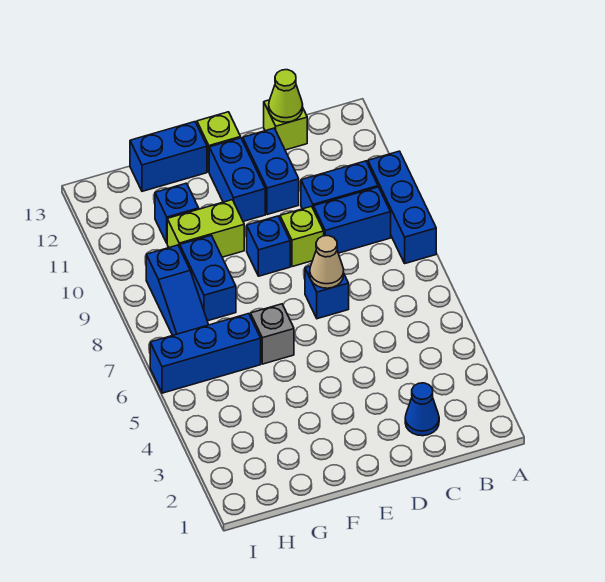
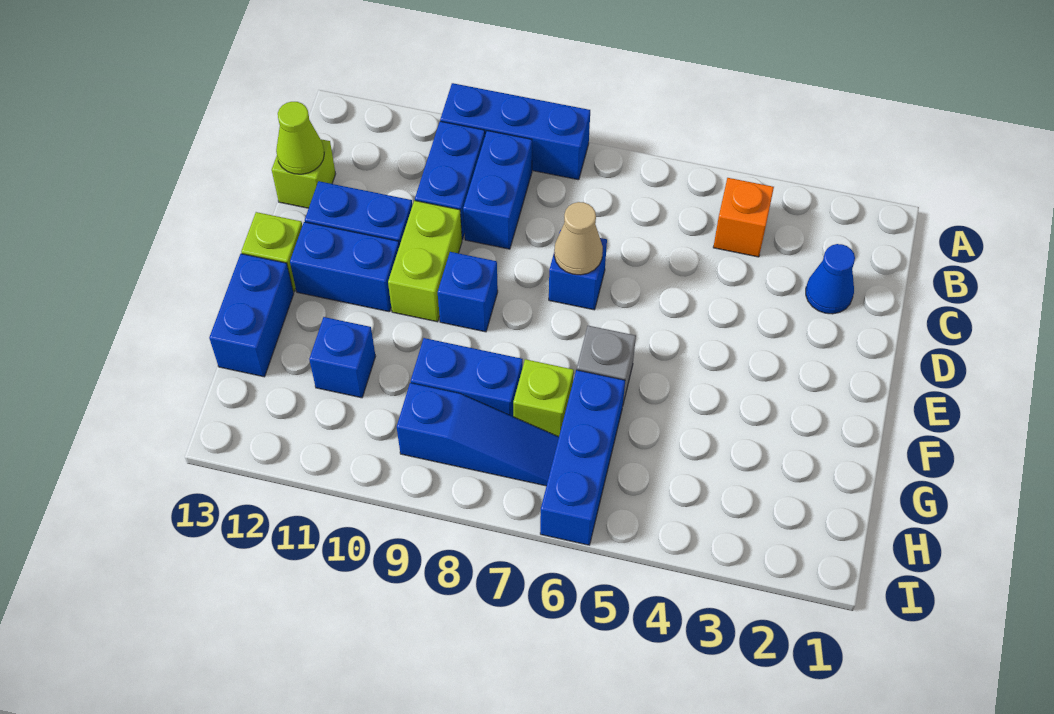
none -> orange 1x1 brick [713,178,774,257]
lime 1x1 brick [280,206,324,267] -> lime 1x1 brick moved to [513,359,574,437]
lime 1x2 brick [167,200,244,257] -> lime 1x2 brick moved to [388,201,462,322]

